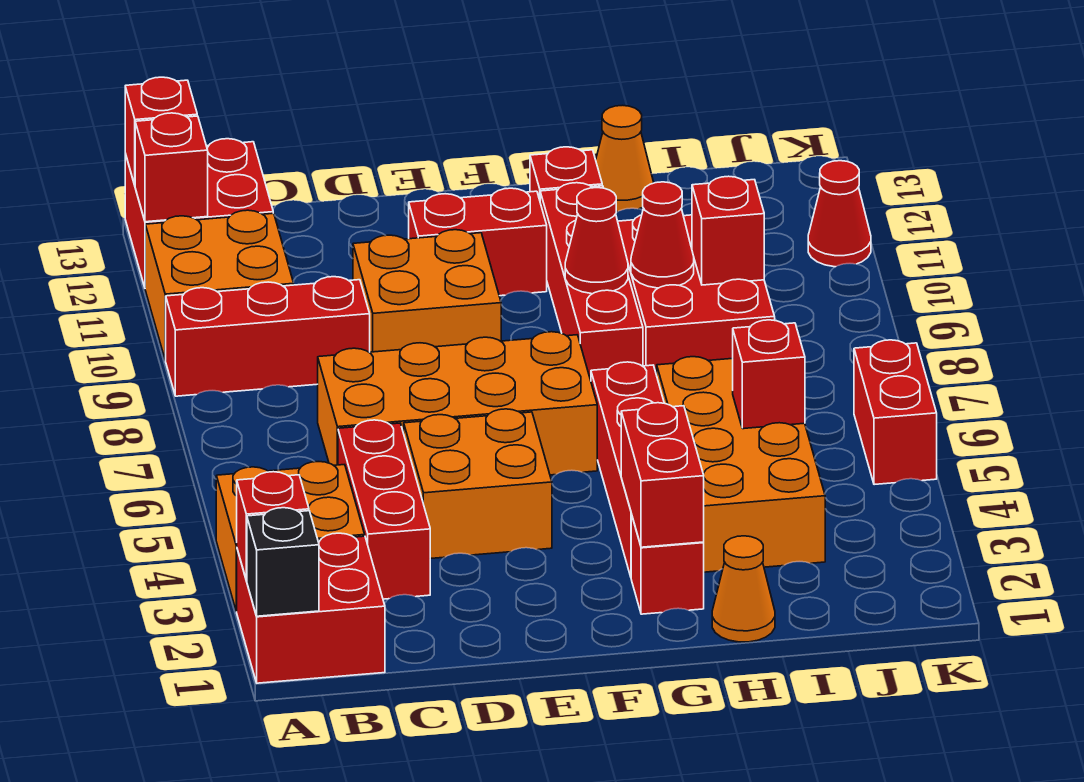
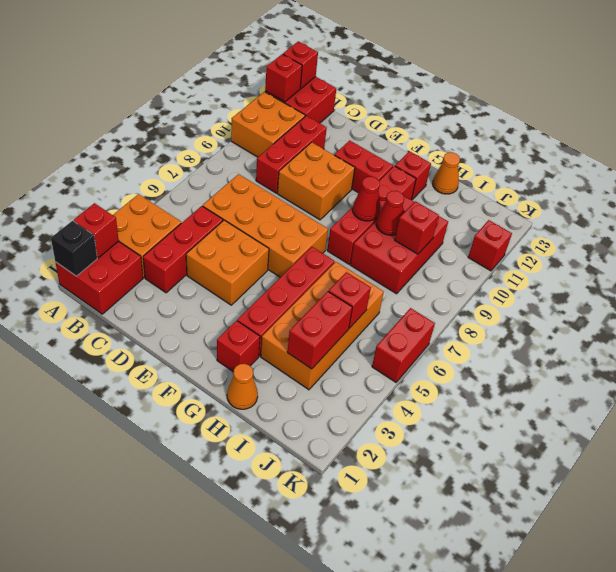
red 1x3 brick [166,277,370,396] -> red 1x3 brick turned to [256,116,327,193]
red 1x2 brick [621,403,704,547] -> red 1x2 brick moved to [287,291,352,369]
red 1x1 cone [808,161,871,267] -> red 1x1 brick [468,220,512,271]

